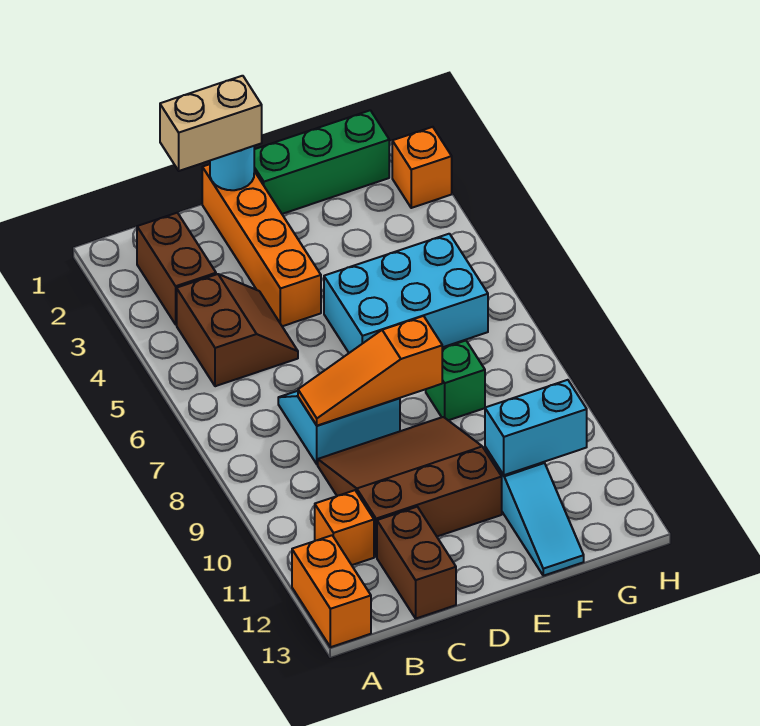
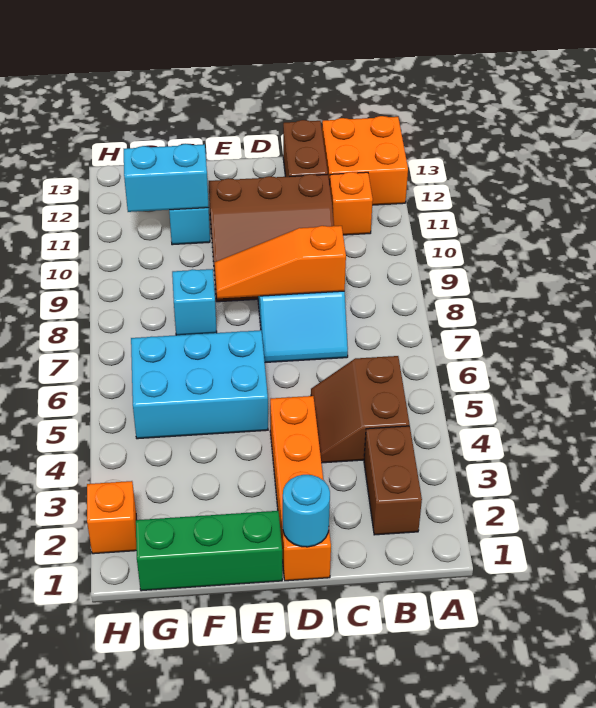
orange 1x2 brick [292,535,371,647] -> orange 2x2 brick [322,116,408,205]
tan 1x2 brick [160,76,262,171] -> none
orange 1x3 slope [298,316,442,426] -> orange 1x3 slope turned to [215,226,346,298]
green 1x1 brick [426,341,485,420] -> cyan 1x1 brick [172,269,217,335]

